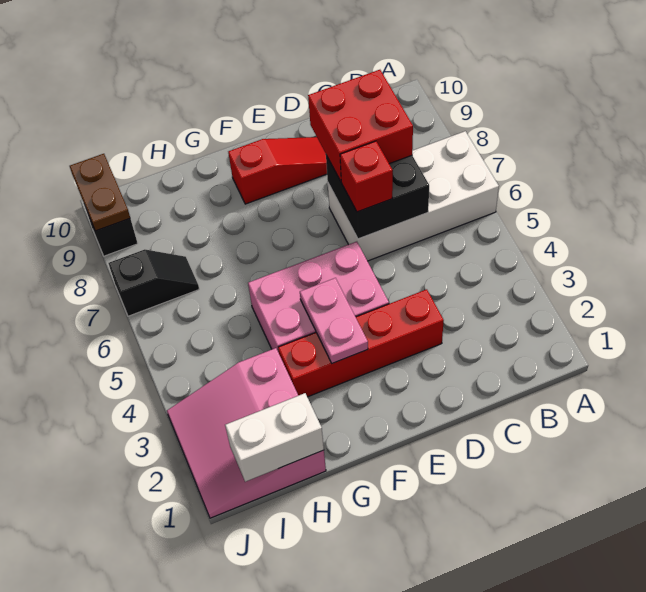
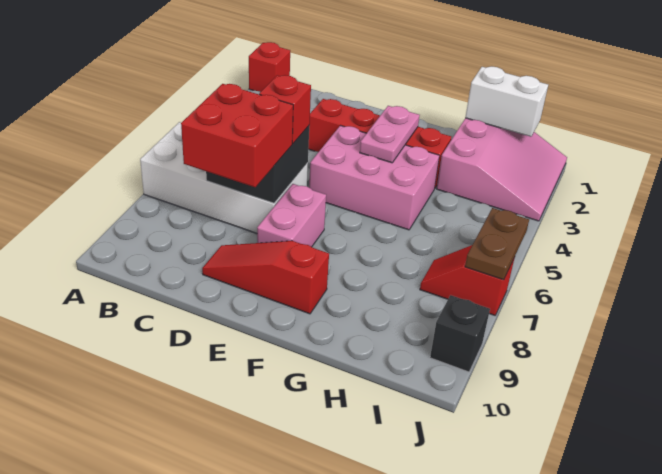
none -> red 1x1 brick [249,42,290,92]
none -> pink 1x2 brick [257,184,326,247]
black 1x2 slope [108,249,199,316] -> red 1x2 slope [420,245,515,315]
brown 1x2 plate [70,154,130,231] -> brown 1x2 plate moved to [465,208,529,280]

